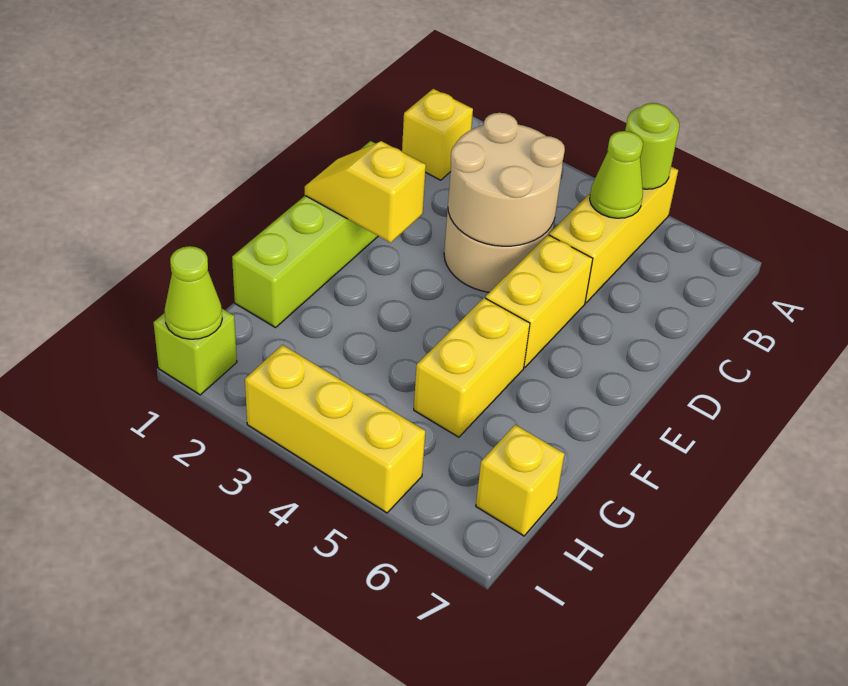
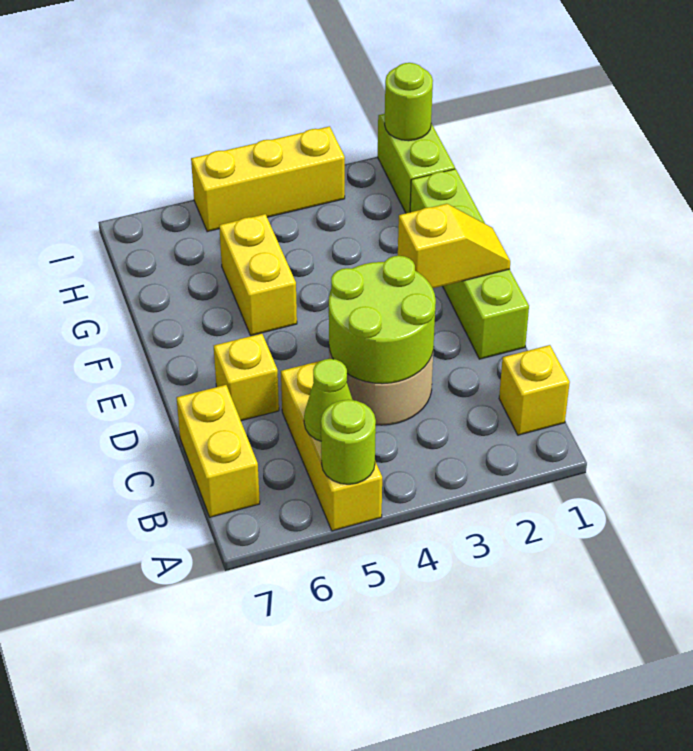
tan 2x2 round brick [448,113,565,246] -> lime 2x2 round brick [329,256,436,384]
yellow 1x2 brick [486,235,593,367] -> yellow 1x2 brick moved to [177,385,260,517]
yellow 1x1 brick [476,425,565,536] -> yellow 1x1 brick moved to [214,334,279,421]
lime 1x1 brick [153,309,237,395] -> lime 1x2 brick [378,114,455,213]
lime 1x1 cone [165,246,222,339] -> lime 1x1 round brick [385,63,433,141]

